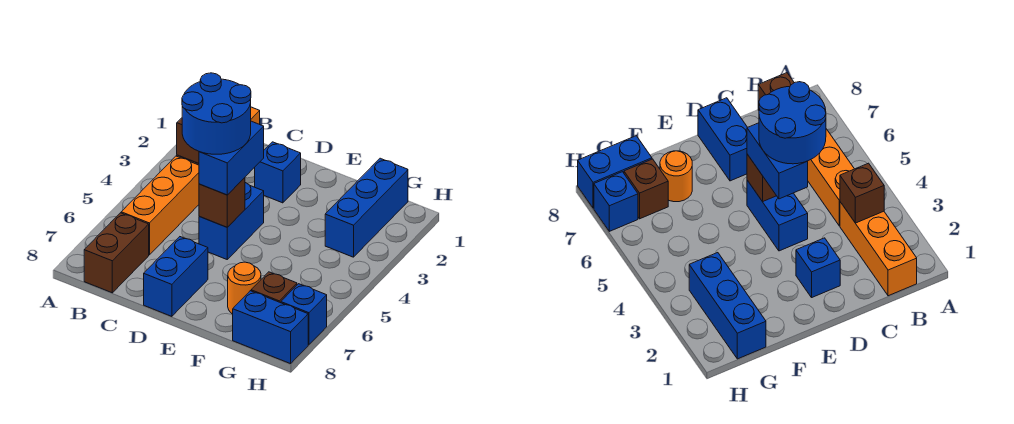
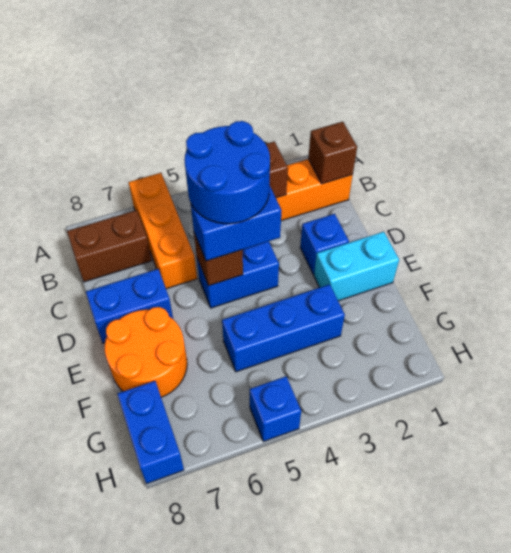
orange 1x3 brick [121,156,199,255] -> orange 1x3 brick turned to [129,173,197,289]
none -> cyan 1x2 brick [314,232,399,301]
orange 1x1 round brick [228,262,261,314] -> orange 2x2 round brick [105,307,187,397]
blue 1x3 brick [325,158,408,257] -> blue 1x3 brick moved to [222,284,345,372]
brown 1x1 brick [251,272,297,303] -> brown 1x1 brick moved to [308,122,357,184]
blue 1x1 brick [281,284,327,345] -> blue 1x1 brick moved to [250,376,301,441]

